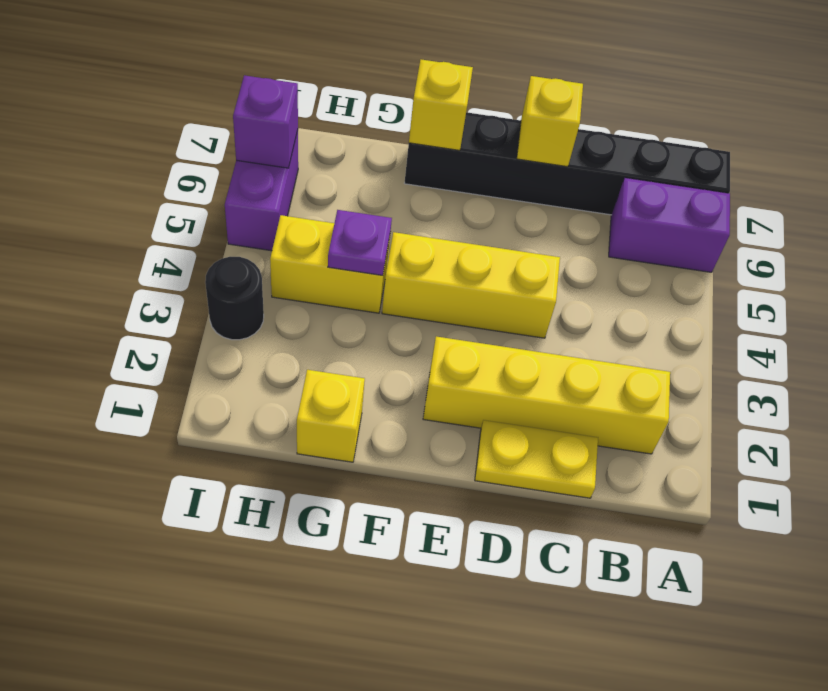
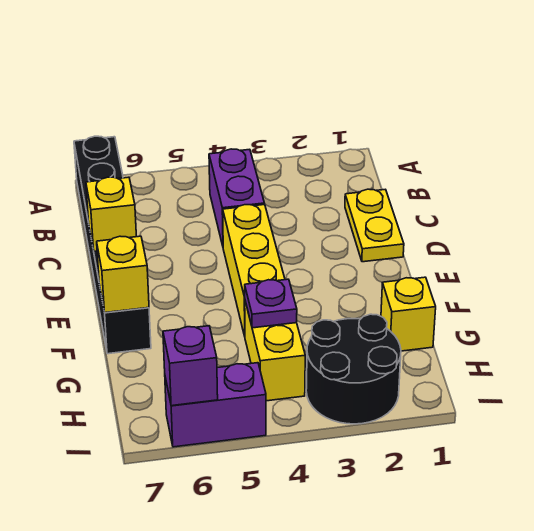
purple 1x2 brick [609,178,730,272] -> purple 1x2 brick moved to [209,149,264,246]
yellow 1x4 brick [423,336,671,454] -> none
black 1x1 round brick [205,257,264,340] -> black 2x2 round brick [306,314,401,424]

